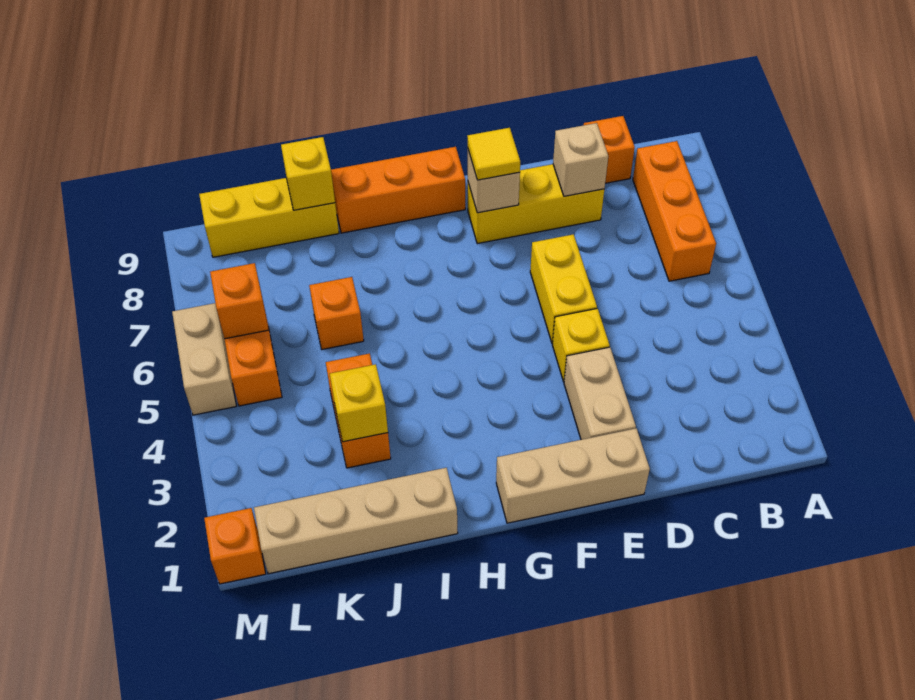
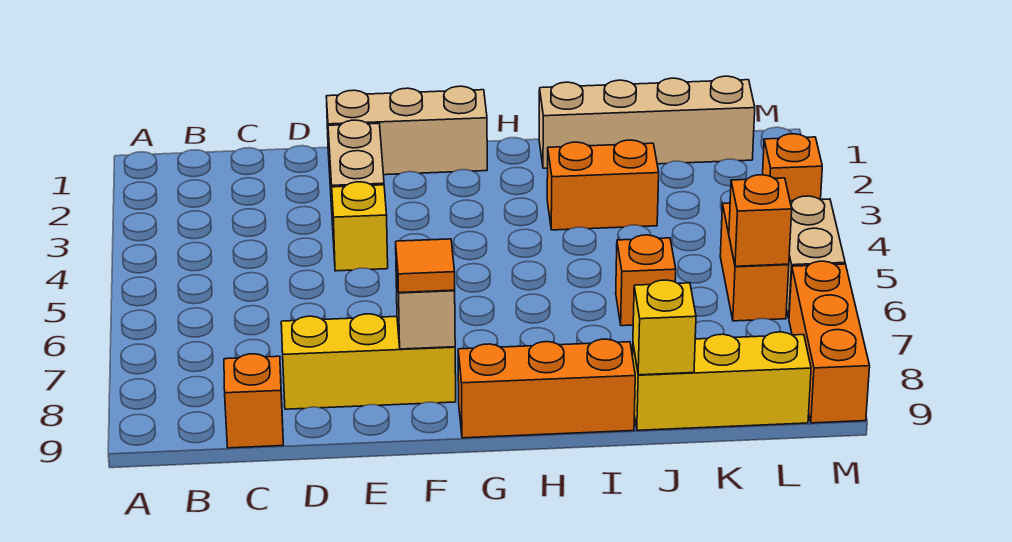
orange 1x3 brick [633,141,716,281] -> orange 1x3 brick moved to [789,261,870,423]
tan 1x1 brick [553,123,608,196] -> none
yellow 1x2 brick [530,234,597,344] -> none
yellow 1x1 tile [467,128,520,180] -> orange 1x1 tile [396,239,455,293]
orange 1x2 brick [326,353,391,468] -> orange 1x2 brick turned to [547,140,659,230]
yellow 1x1 brick [330,364,388,442] -> none
orange 1x1 brick [204,508,266,584] -> orange 1x1 brick moved to [763,134,822,201]

